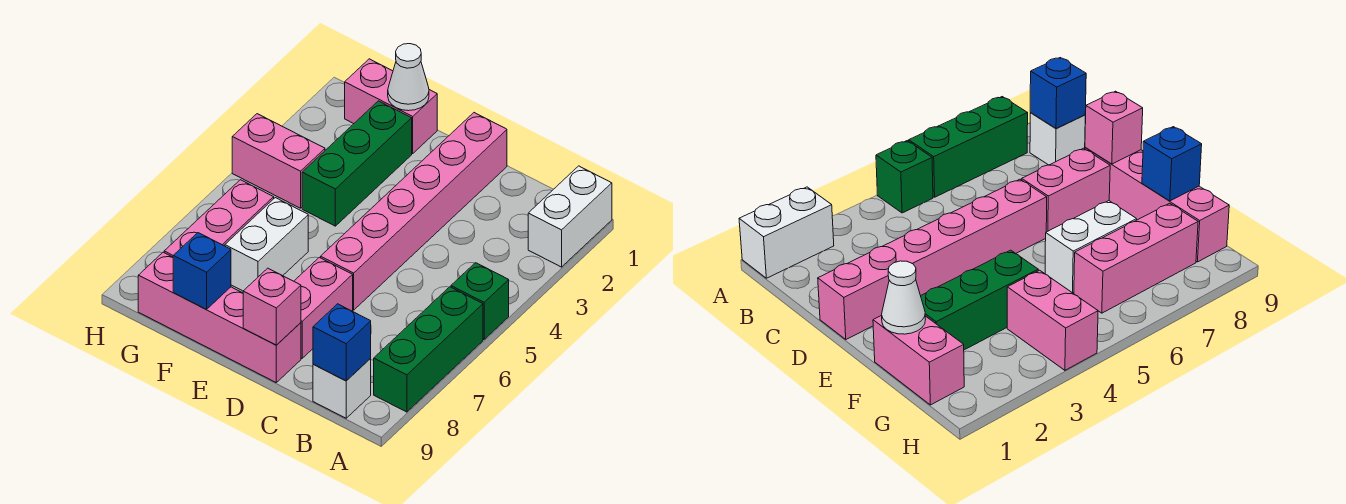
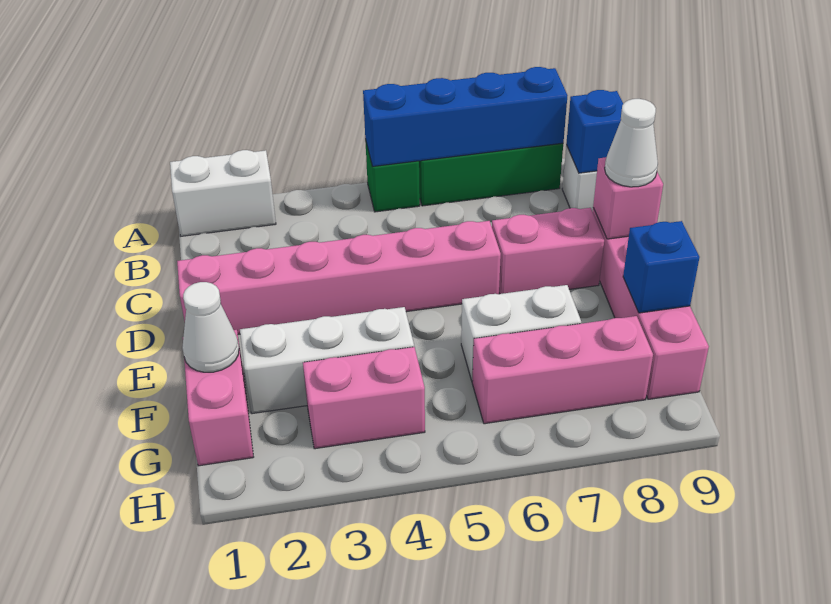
none -> blue 1x4 brick [363,67,568,167]
none -> white 1x1 cone [605,99,658,187]
green 1x3 brick [302,101,412,226] -> white 1x3 brick [240,307,414,414]
pink 1x2 brick [232,114,325,208] -> pink 1x2 brick turned to [303,347,425,449]

